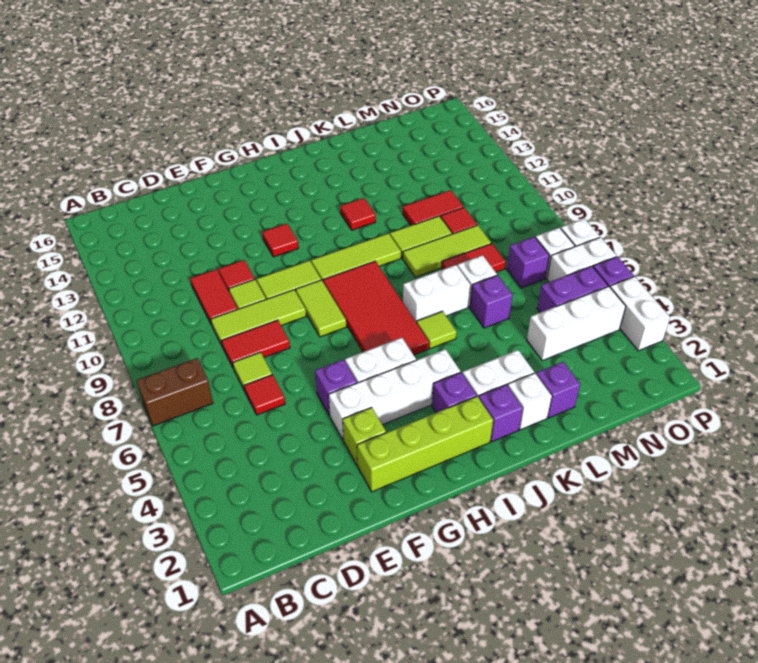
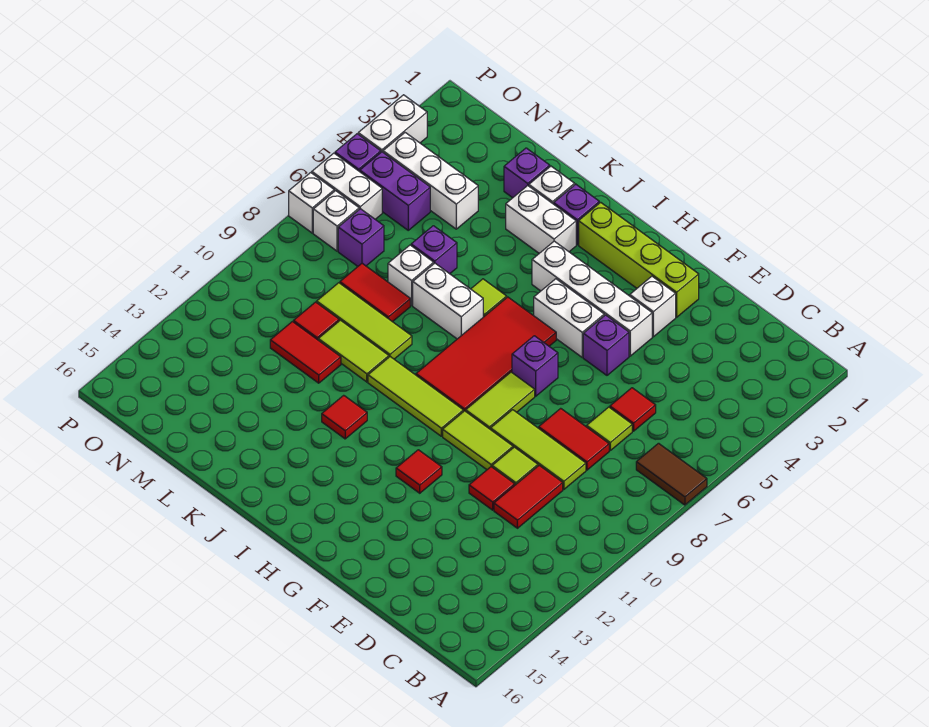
brown 1x2 brick [136,358,213,426] -> brown 1x2 tile [636,443,707,505]
lime 1x1 brick [343,407,386,466] -> white 1x1 brick [630,276,676,337]
purple 1x1 brick [432,372,477,413] -> purple 1x1 brick moved to [512,336,558,396]

